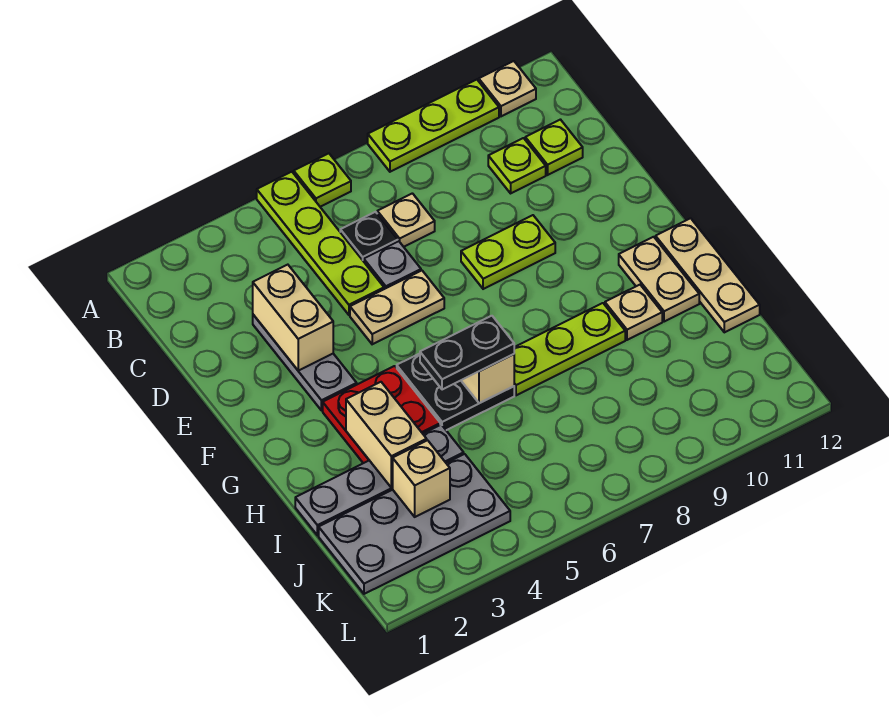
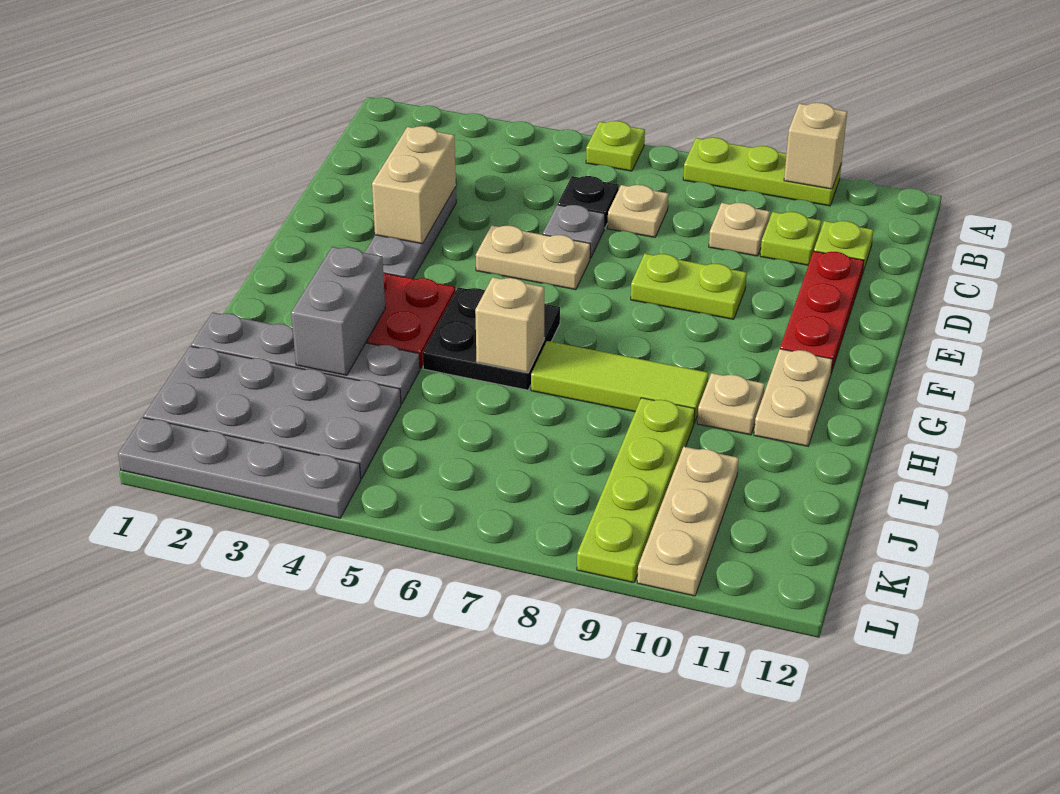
lime 1x4 plate [257,172,384,315] -> lime 1x4 plate moved to [577,398,695,583]
tan 1x1 plate [479,61,536,116] -> tan 1x1 plate moved to [709,203,770,256]
none -> red 1x3 plate [780,251,864,373]
tan 1x3 plate [656,218,760,332] -> tan 1x3 plate moved to [637,447,739,596]
tan 1x2 brick [346,382,427,488] -> grey 1x2 brick [291,247,385,375]
black 1x2 plate [420,316,514,390] -> none
lime 1x3 plate [514,303,625,395] -> lime 1x3 tile [531,341,709,423]
tan 1x1 brick [392,440,450,517] -> tan 1x1 brick moved to [784,103,847,189]
none -> grey 1x4 plate [118,417,361,518]

